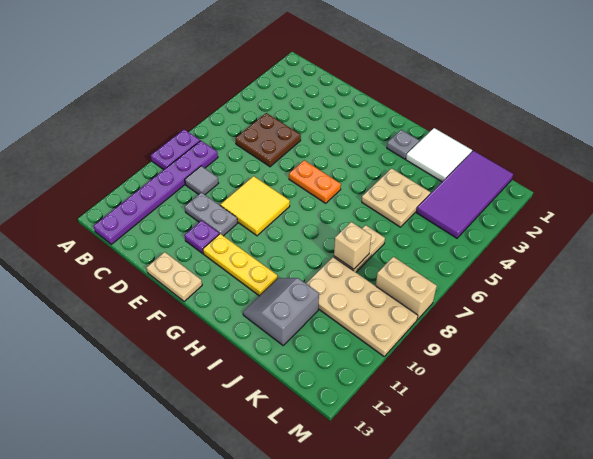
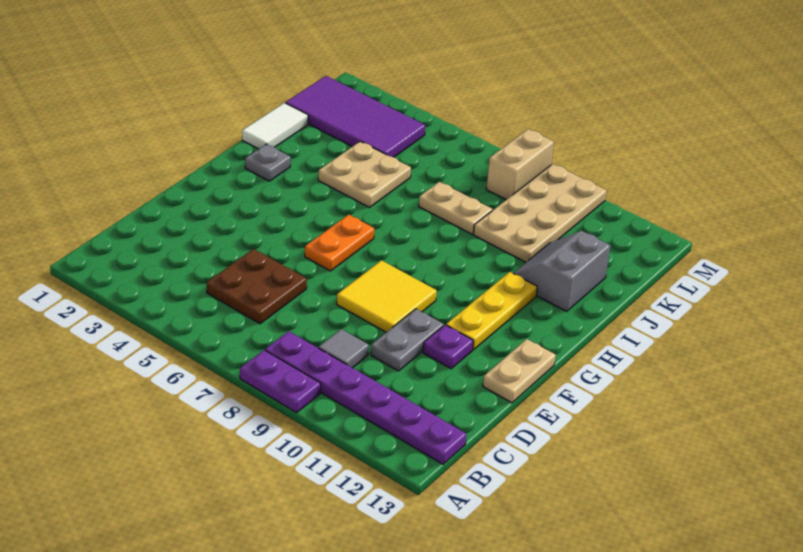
white 2x2 tile [406,128,472,182] -> white 1x2 tile [242,103,308,149]
grey 2x2 slope [243,278,319,345] -> grey 2x2 slope turned to [513,231,610,311]
tan 1x1 brick [334,222,371,269] -> none

